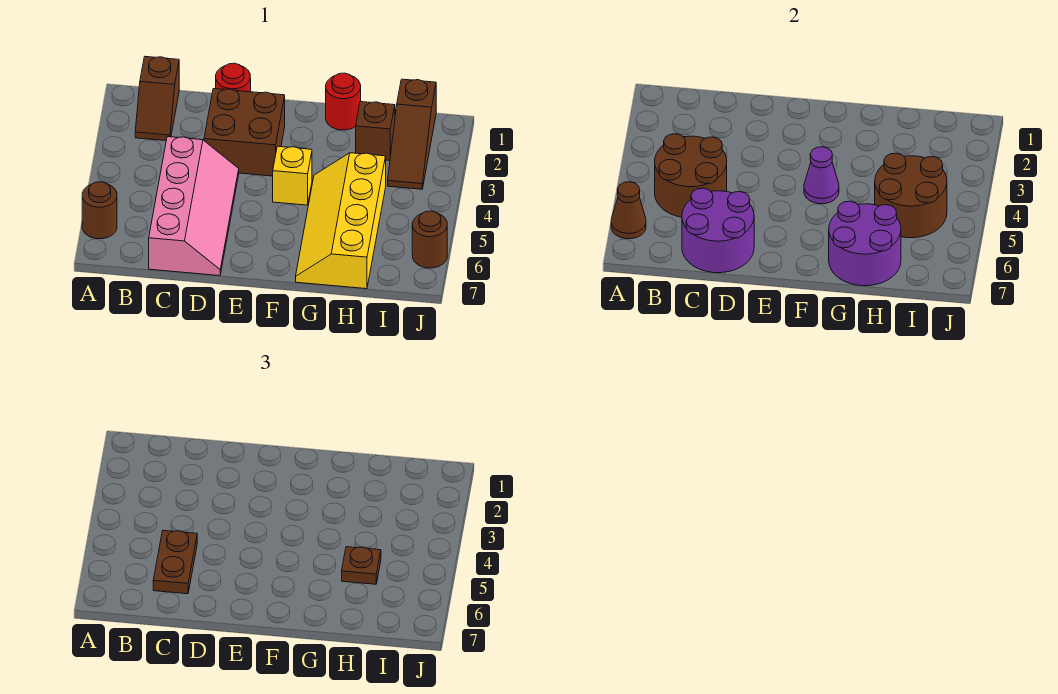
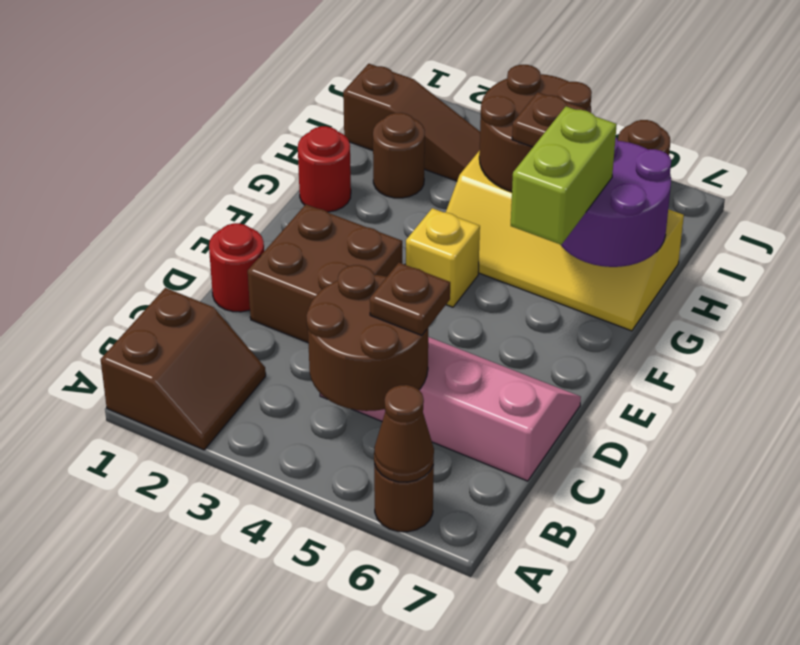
brown 1x2 slope [135,57,179,141] -> brown 2x2 slope [101,288,266,450]
brown 1x2 plate [153,530,197,594] -> brown 1x1 plate [370,263,450,335]
purple 2x2 round brick [682,188,754,273] -> none
purple 1x1 cone [804,147,839,204] -> none
none -> lime 1x2 brick [511,106,617,245]
brown 1x1 brick [356,102,395,160] -> brown 1x1 round brick [373,113,425,198]

